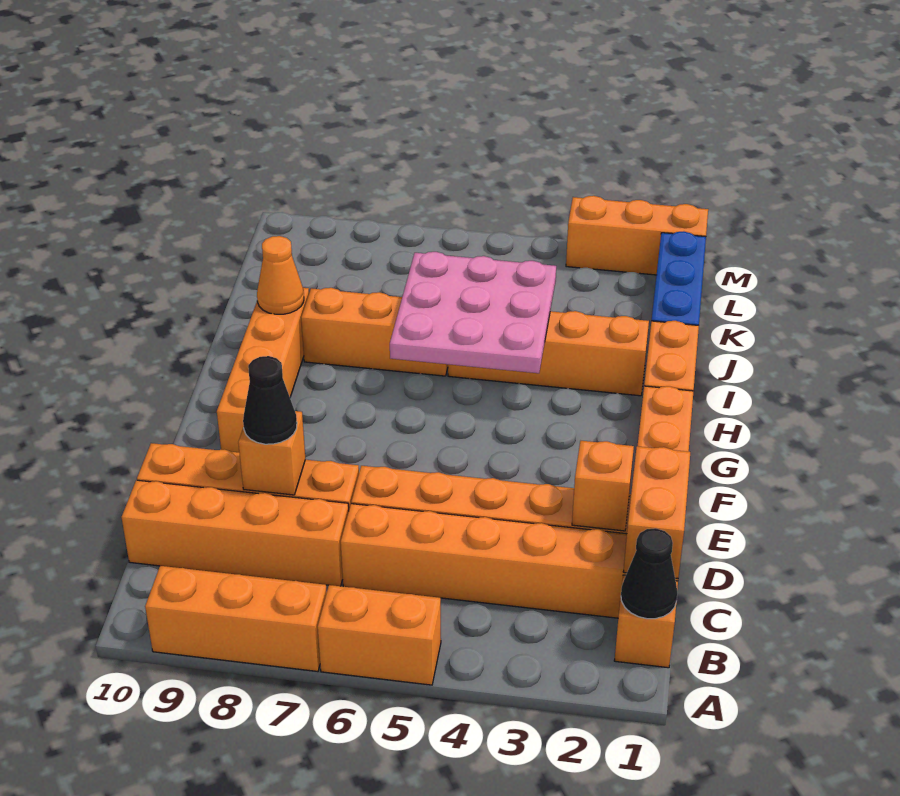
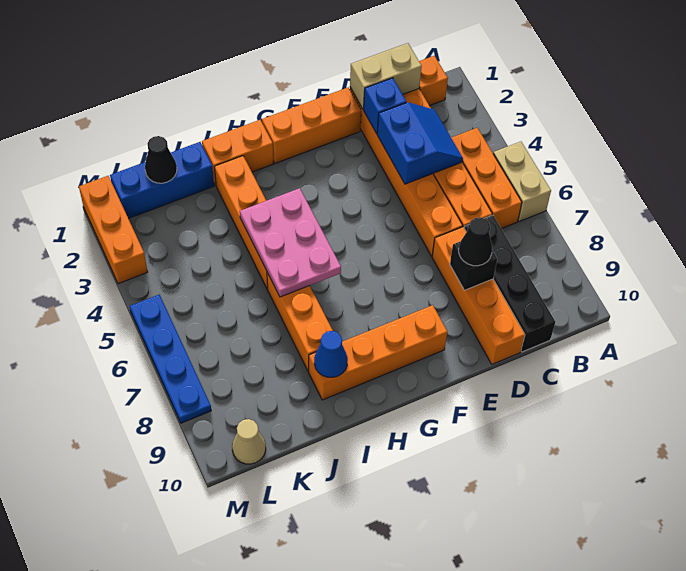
orange 1x2 brick [318,585,441,685] -> tan 1x2 brick [493,142,551,221]
orange 1x3 brick [145,566,327,671] -> orange 1x3 brick moved to [451,128,522,229]
black 1x1 cone [621,528,677,619] -> black 1x1 cone moved to [145,136,177,183]
orange 1x2 brick [623,446,690,578] -> tan 1x2 brick [350,43,422,109]
none -> blue 2x2 slope [377,102,463,184]
orange 1x4 brick [121,480,349,586] -> black 1x4 brick [464,215,555,352]
orange 1x1 brick [572,441,634,531] -> blue 1x1 brick [364,78,406,134]
orange 1x1 brick [238,411,306,495] -> black 1x1 brick [450,241,497,290]
pink 3x3 plate [390,252,556,373] -> pink 2x3 plate [240,188,341,297]
orange 1x1 cone [257,236,304,314] -> blue 1x1 cone [314,331,348,377]
none -> tan 1x1 cone [232,419,266,464]
none -> blue 1x4 plate [130,295,211,423]

